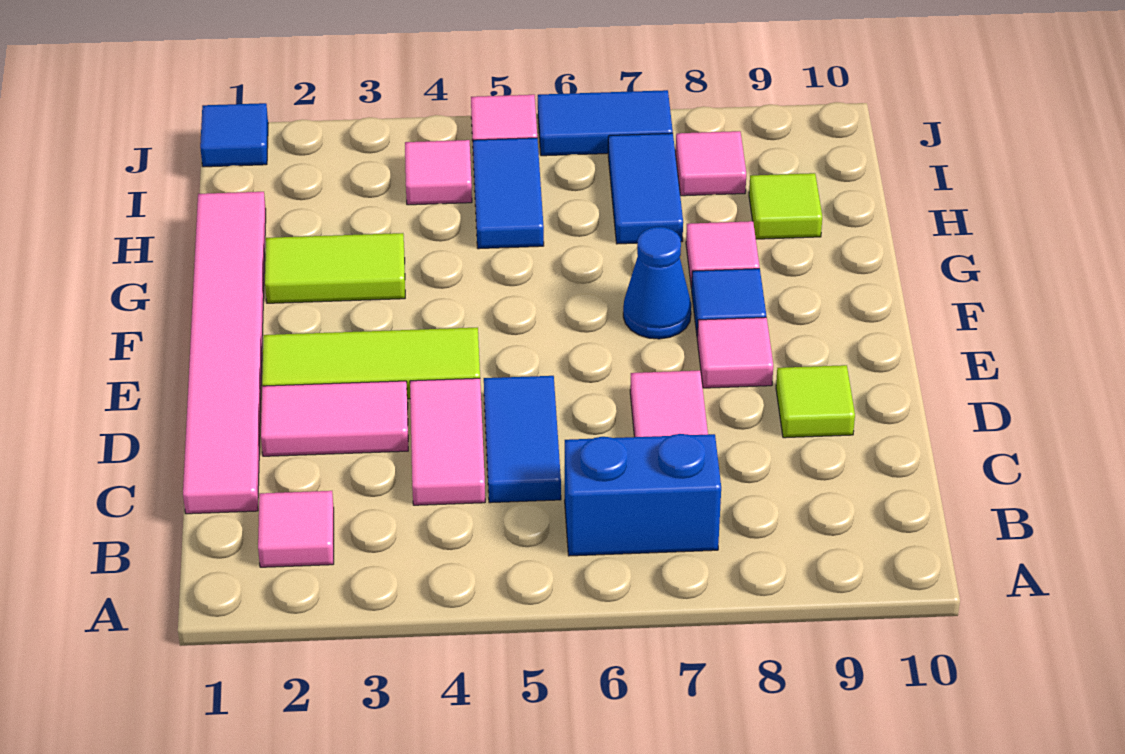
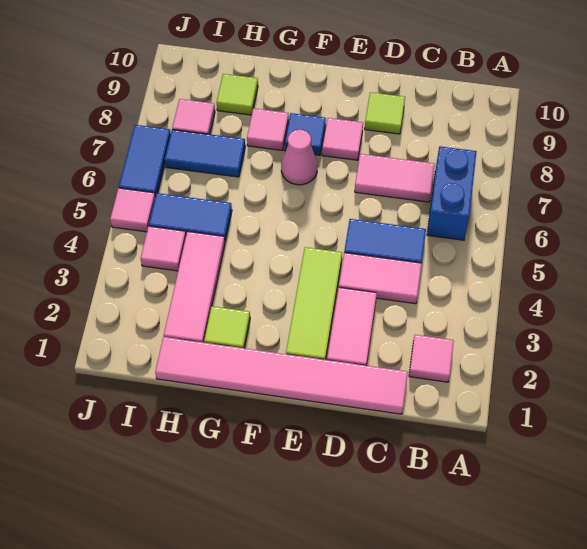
blue 1x1 cone [623,227,691,339] -> pink 1x1 cone [281,130,317,185]
lime 1x2 tile [265,233,405,303] -> lime 1x1 tile [204,306,250,348]
none -> pink 1x3 tile [164,231,225,343]
blue 1x1 tile [200,103,268,167] -> none

